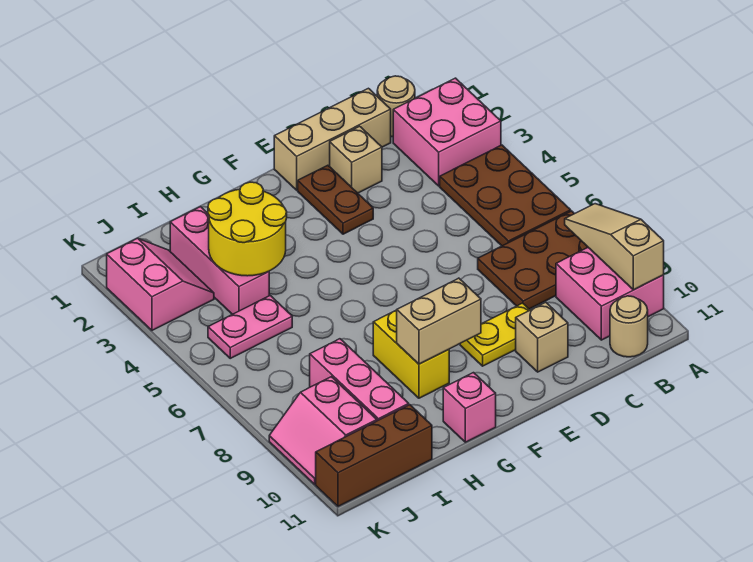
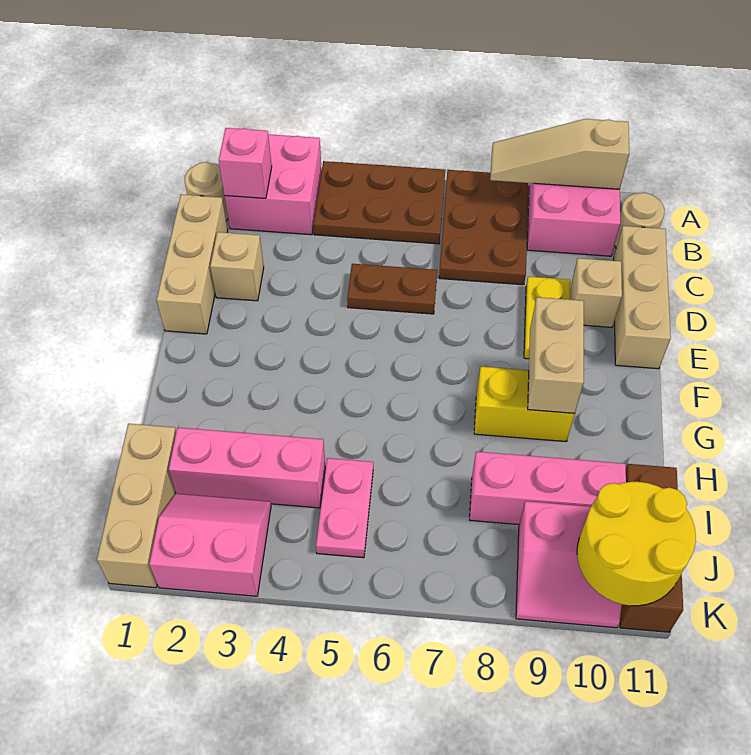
none -> tan 1x3 brick [614,226,671,369]
brown 1x2 plate [298,165,373,234] -> brown 1x2 plate moved to [347,264,437,314]
pink 1x1 brick [443,373,496,442] -> pink 1x1 brick moved to [219,128,272,198]
yellow 2x2 round brick [208,182,287,276] -> yellow 2x2 round brick moved to [577,482,696,606]
none -> tan 1x3 brick [97,424,176,588]

